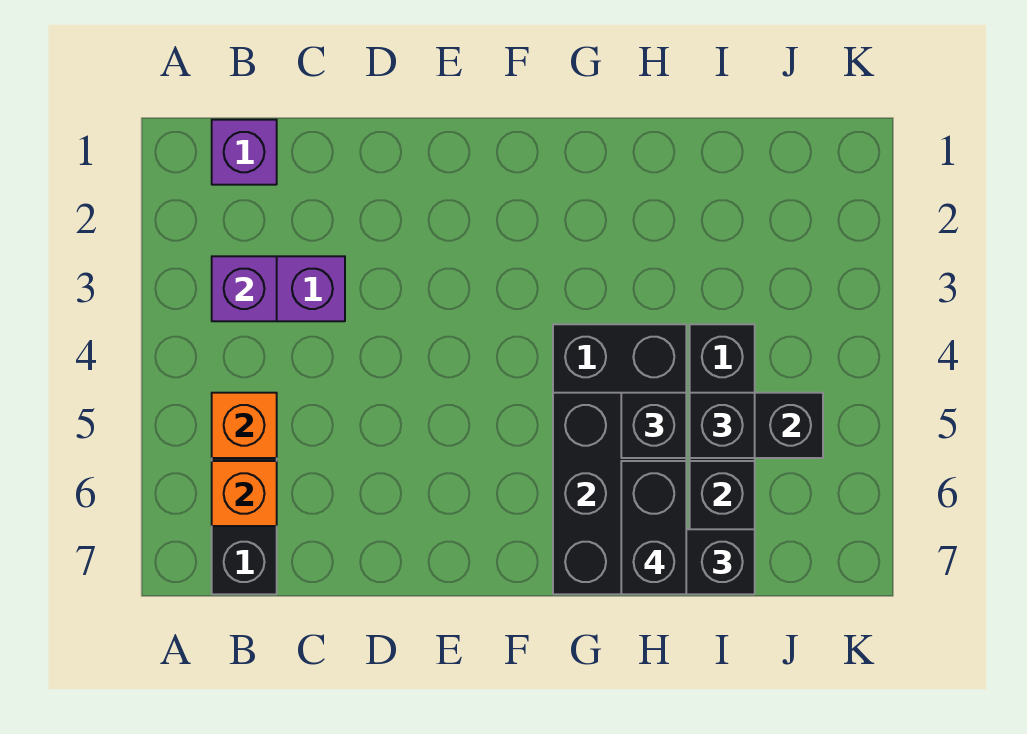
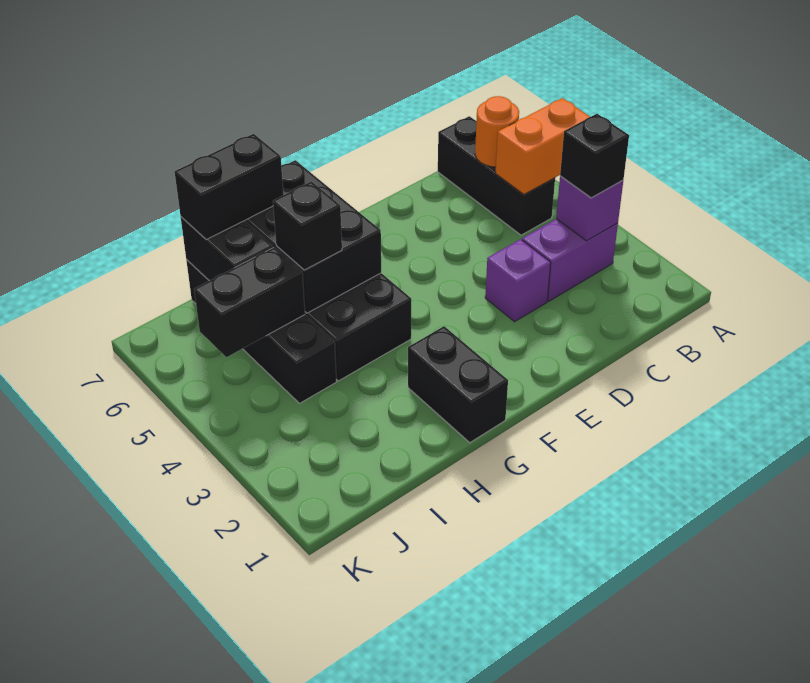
purple 1x1 brick [212,120,277,185] -> purple 1x1 brick moved to [485,239,551,322]
orange 1x1 brick [212,393,277,458] -> orange 1x2 brick [495,98,590,194]
orange 1x1 brick [212,461,277,526] -> orange 1x1 round brick [475,96,519,167]
black 1x2 brick [621,461,686,594] -> black 1x2 brick moved to [408,326,508,443]
black 1x1 brick [690,393,755,458] -> black 1x1 brick moved to [560,114,629,198]

